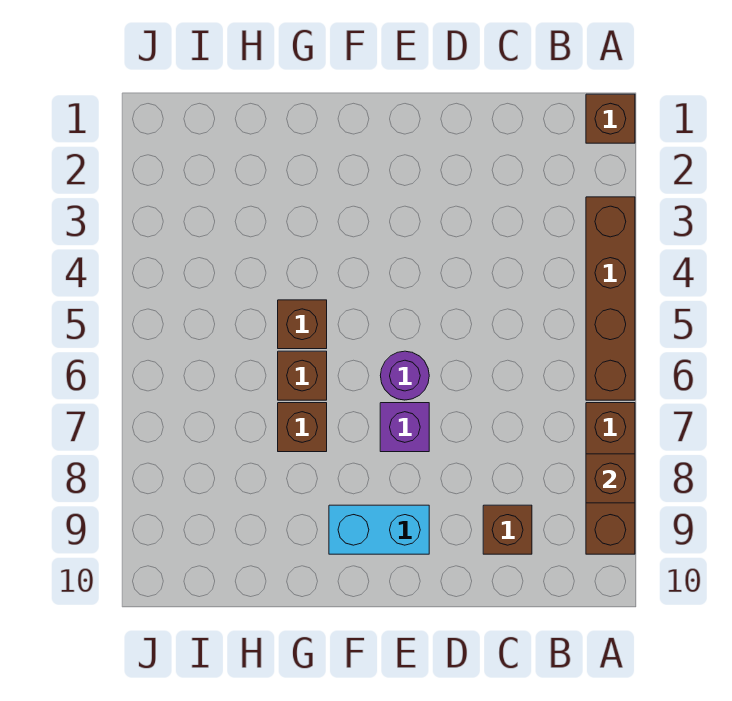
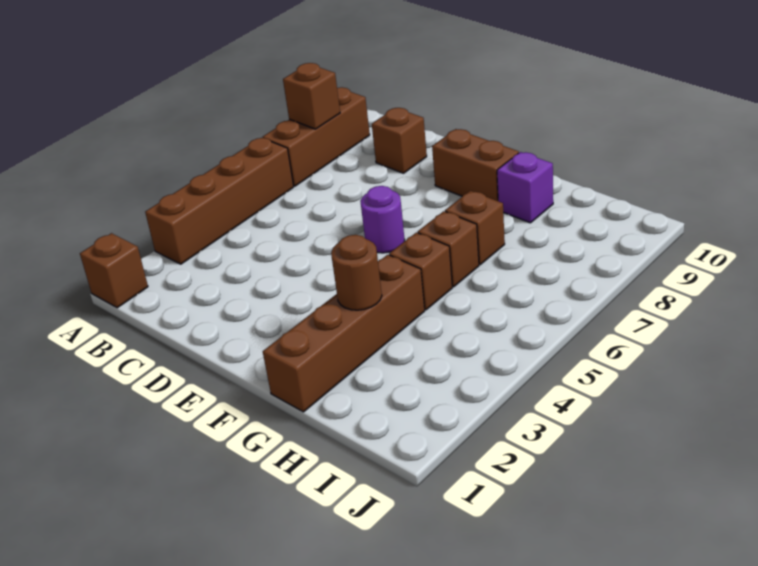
purple 1x1 brick [380,403,429,452] -> purple 1x1 brick moved to [497,152,553,223]
cyan 1x2 brick [329,505,429,554] -> brown 1x2 brick [432,129,519,201]
none -> brown 1x4 brick [263,255,425,412]
none -> brown 1x1 round brick [331,235,382,310]

